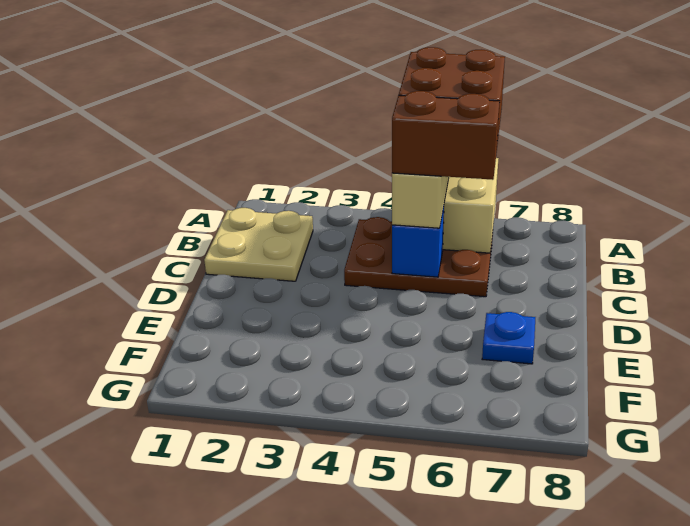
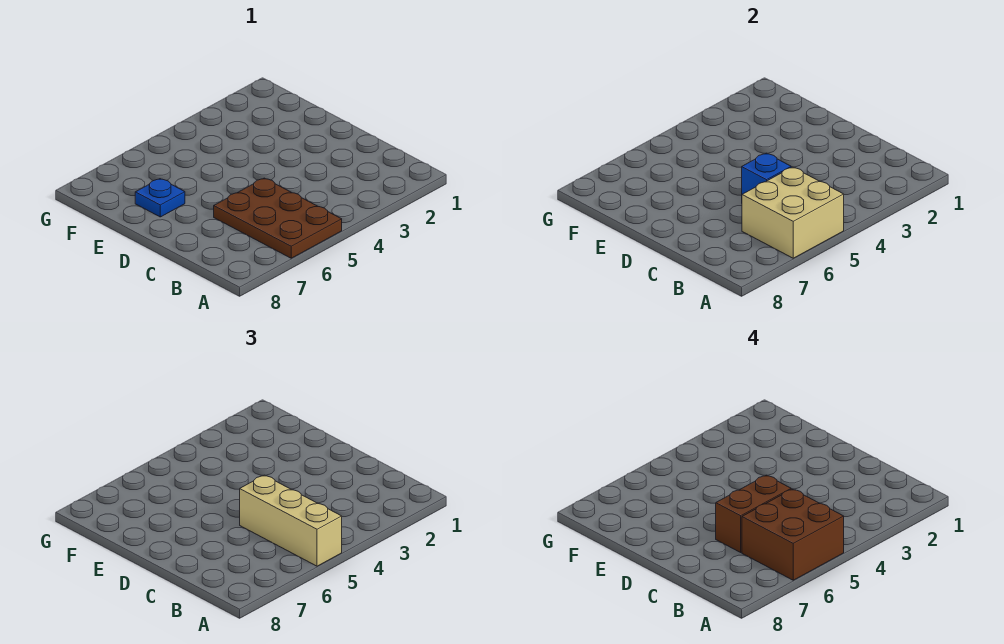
tan 2x2 plate [204,208,313,281] -> none
brown 2x3 plate [344,217,493,297] -> brown 2x3 plate turned to [214,178,342,258]

